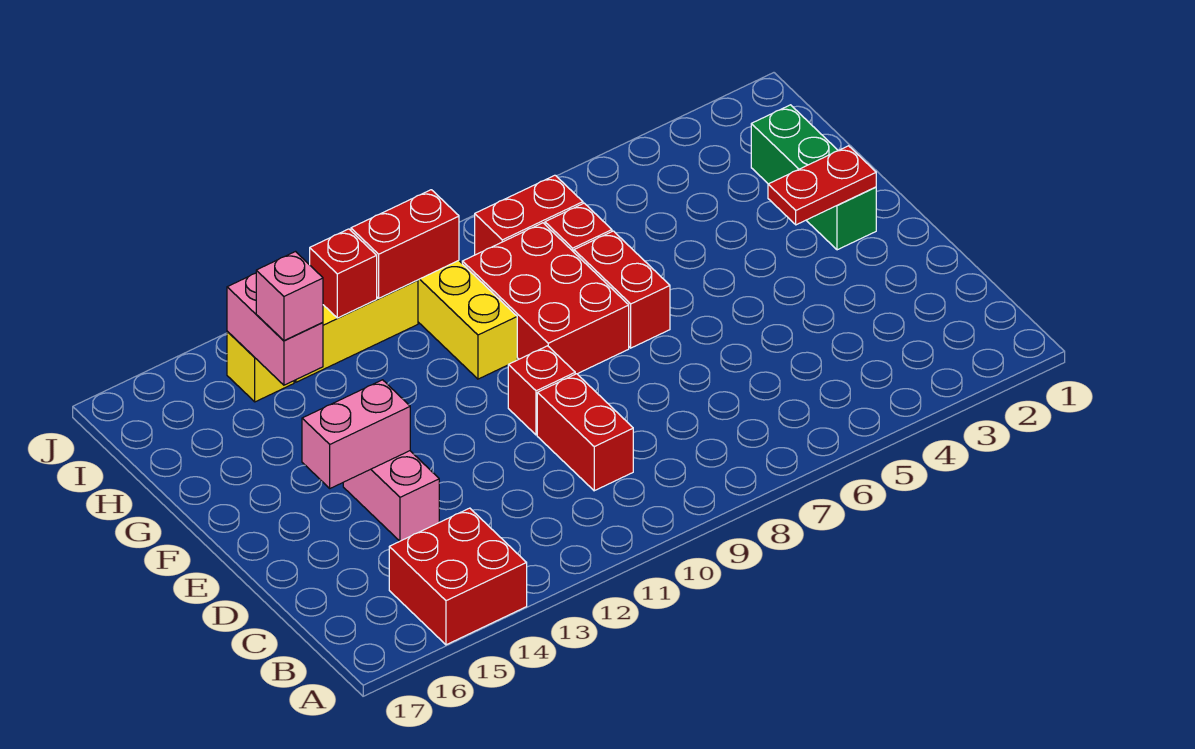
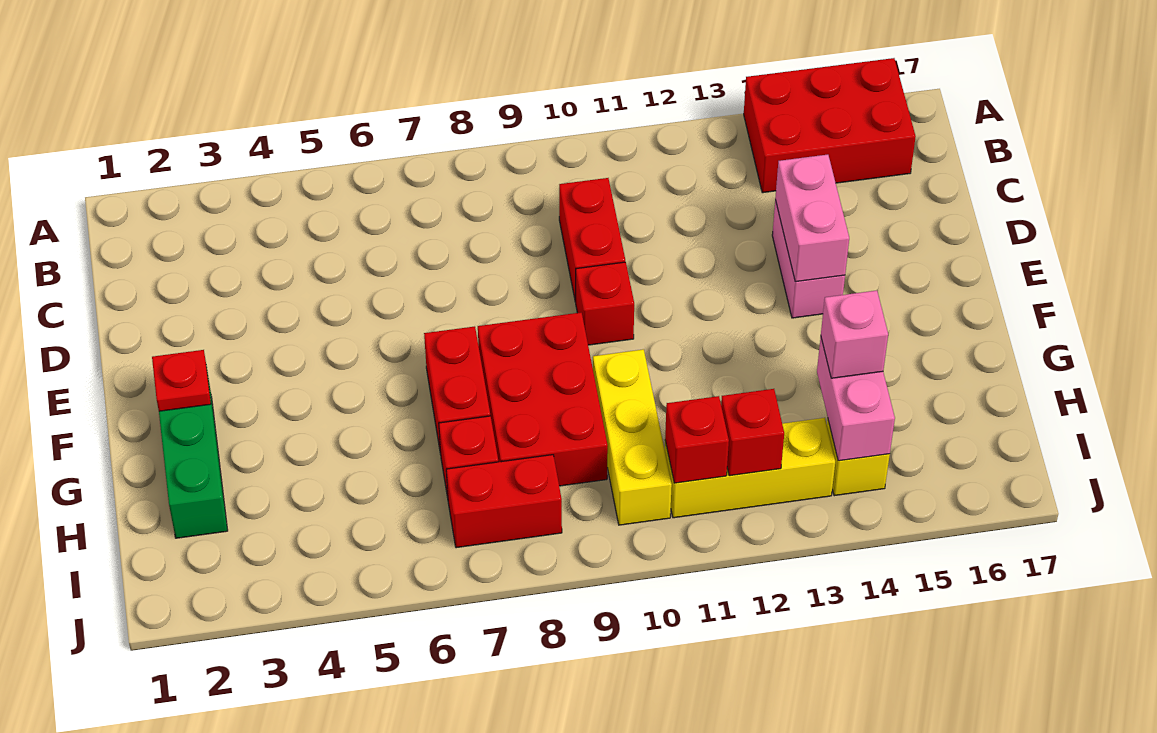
red 2x2 brick [389,508,527,645] -> red 2x3 brick [744,58,916,193]
pink 1x2 brick [302,380,410,488] -> pink 1x2 brick turned to [775,155,849,282]
red 1x2 plate [768,146,876,225] -> red 1x1 plate [152,350,211,411]
red 1x2 brick [351,190,459,298] -> red 1x1 brick [665,396,729,483]

